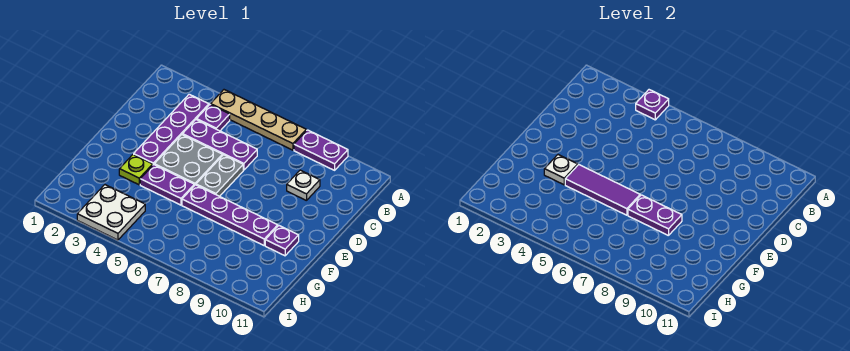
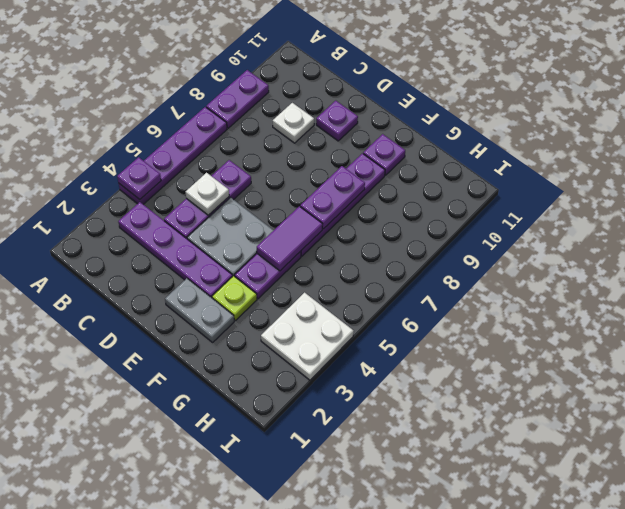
tan 1x4 plate [211,90,306,150] -> purple 1x4 plate [119,107,227,204]
purple 1x1 plate [197,104,230,131] -> purple 1x1 plate moved to [316,101,358,141]
grey 1x2 plate [196,155,243,196] -> grey 1x2 plate moved to [165,278,234,342]
white 1x1 plate [544,155,578,185] -> white 1x1 plate moved to [186,173,229,215]
purple 1x3 tile [565,165,640,215] -> purple 1x2 tile [257,206,322,271]

